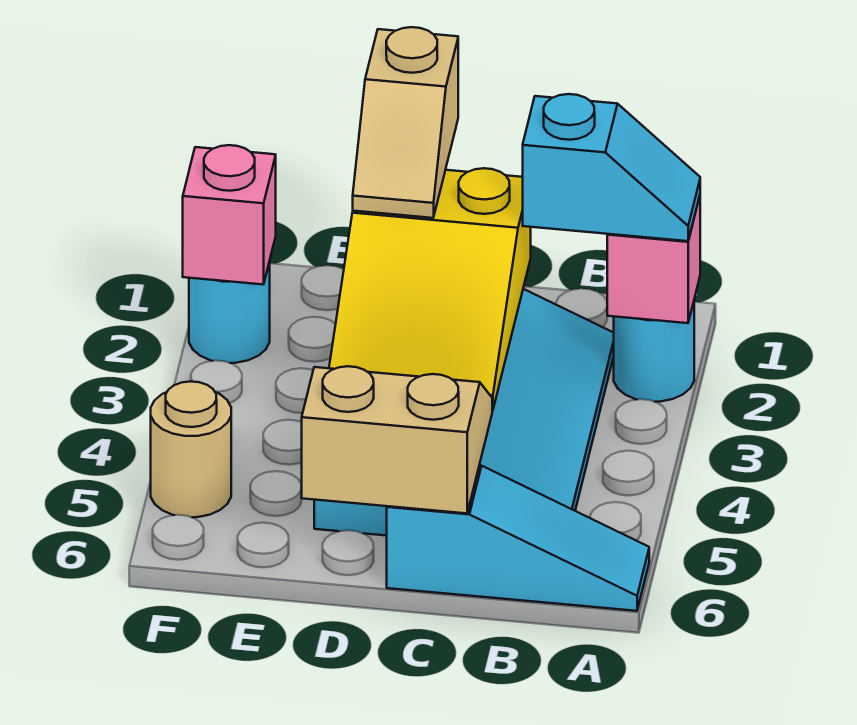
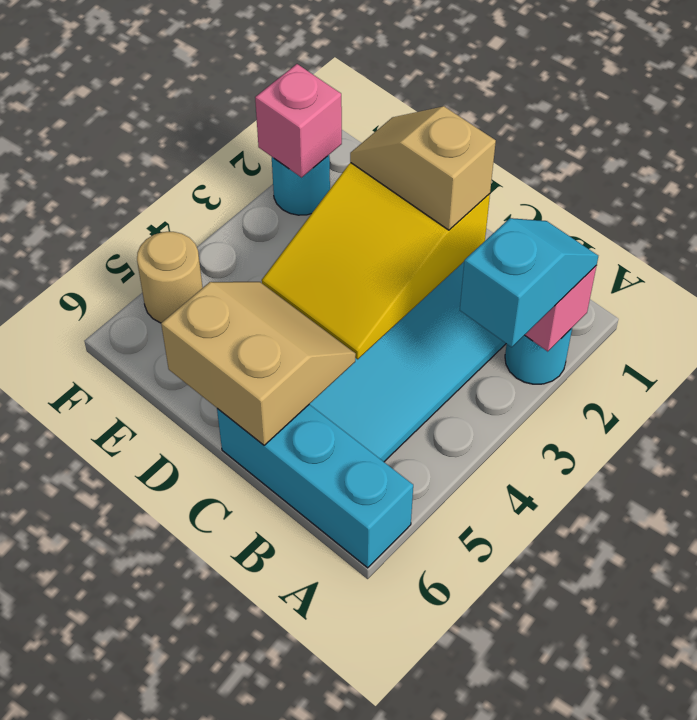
cyan 1x2 slope [523,94,700,241] -> cyan 1x2 slope turned to [460,218,598,347]
cyan 1x3 slope [387,465,649,611] -> cyan 1x3 brick [217,404,413,568]
tan 1x2 slope [353,27,458,218] -> tan 1x2 slope turned to [350,106,496,230]

